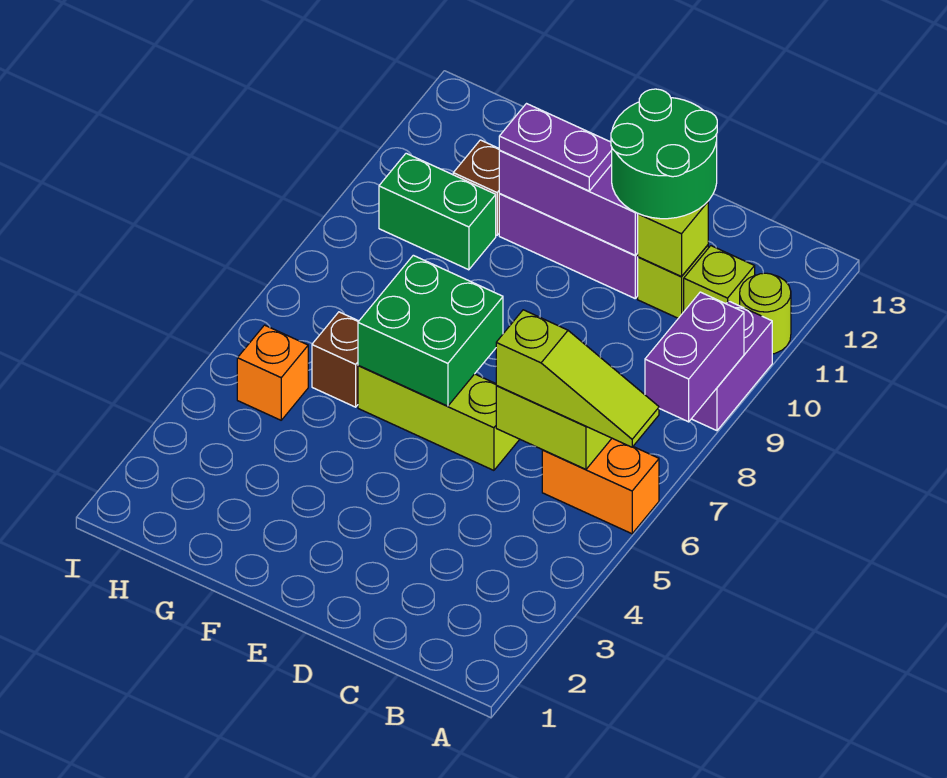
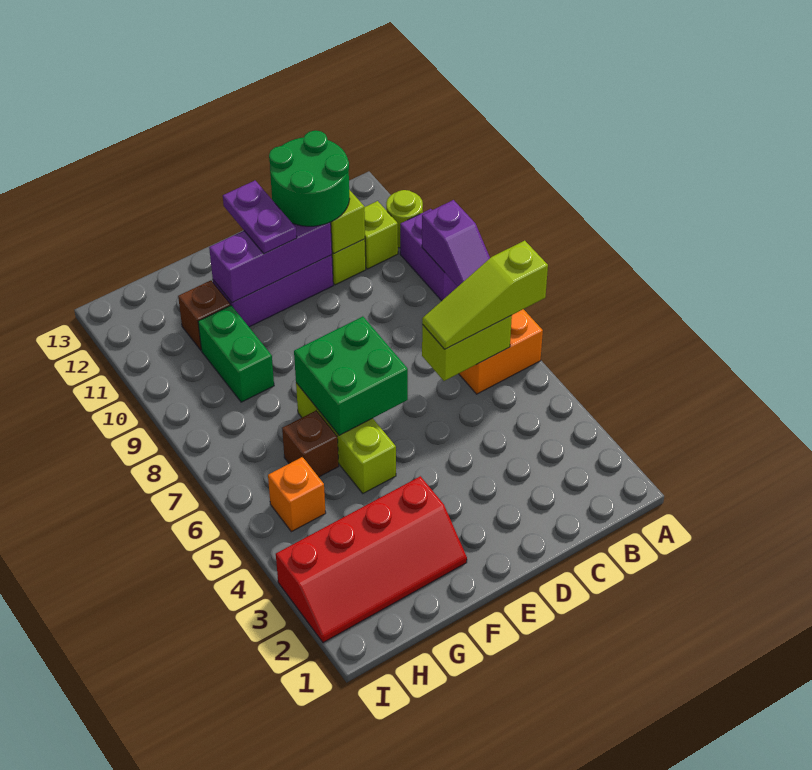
lime 1x3 slope [496,310,659,447] -> lime 1x3 slope turned to [422,241,548,349]
purple 1x2 brick [645,292,744,422] -> purple 1x2 slope [422,200,490,287]
lime 1x3 brick [358,365,520,470] -> lime 1x3 brick turned to [296,383,396,493]
purple 1x2 plate [499,104,612,191] -> purple 1x2 plate turned to [223,181,297,254]
none -> red 2x4 slope [276,476,467,643]
green 1x2 brick [379,153,496,270] -> green 1x2 brick turned to [198,305,274,402]

